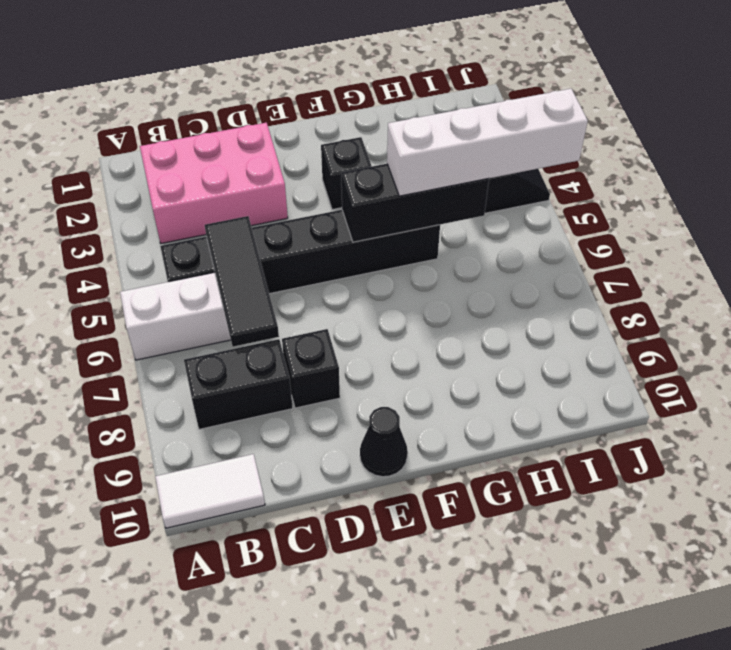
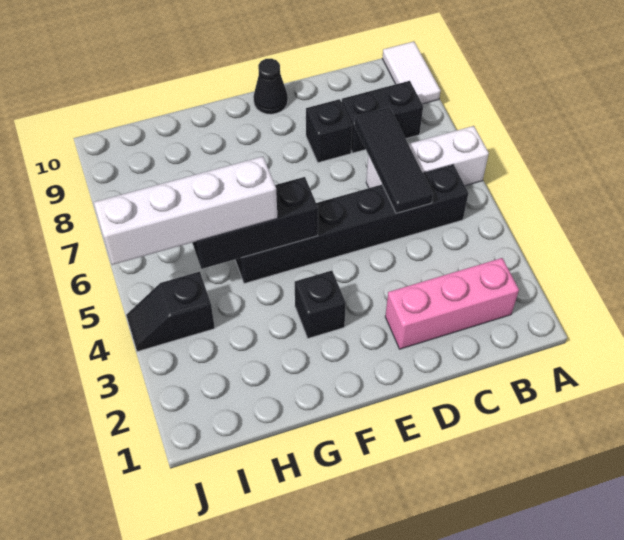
white 1x2 tile [155,454,265,528] -> white 1x2 tile turned to [382,41,441,104]
pink 2x3 brick [140,123,288,243] -> pink 1x3 brick [385,258,519,349]

